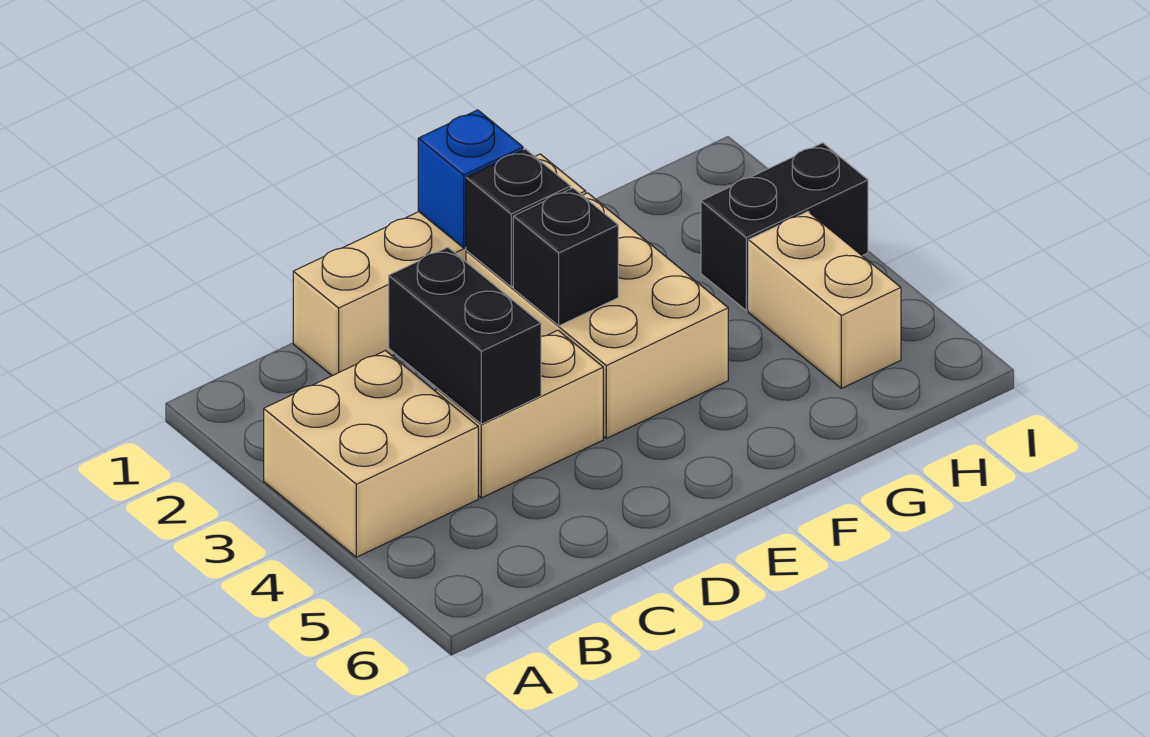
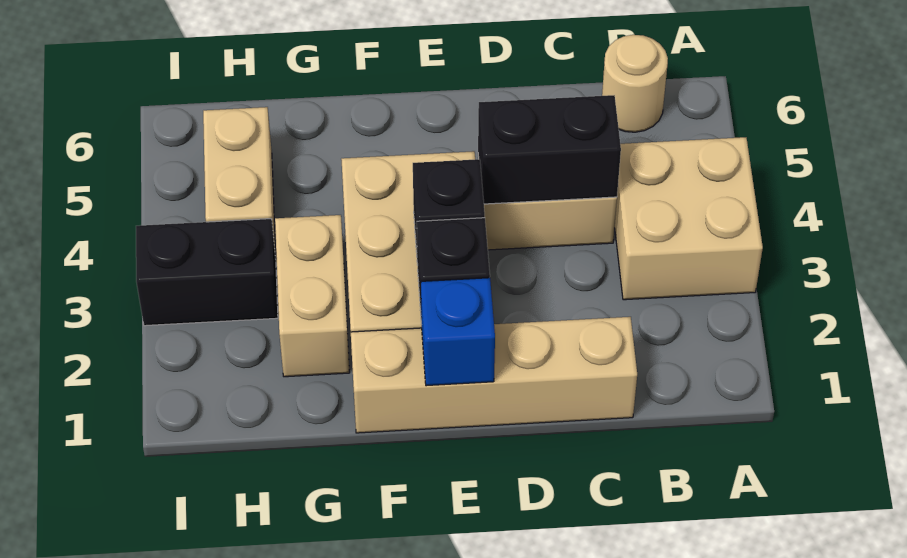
none -> tan 1x1 round brick [602,35,668,132]
black 1x2 brick [389,247,541,424] -> black 1x2 brick turned to [478,95,621,204]
none -> tan 1x2 brick [275,215,350,377]

